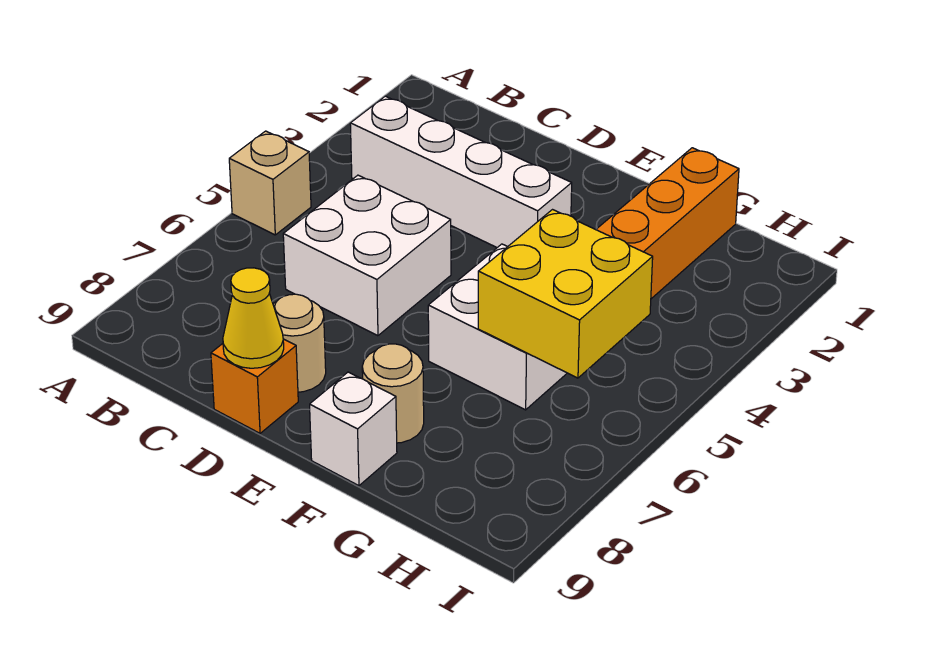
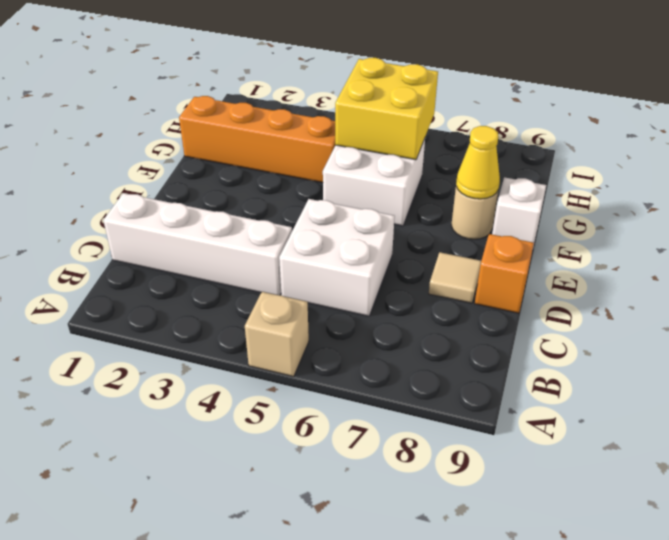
white 1x4 brick [350,96,572,247] -> white 1x4 brick turned to [103,193,292,295]
tan 1x1 round brick [273,294,326,392] -> tan 1x1 tile [429,252,481,303]
yellow 1x1 cone [223,268,284,368] -> yellow 1x1 cone moved to [456,126,500,199]

